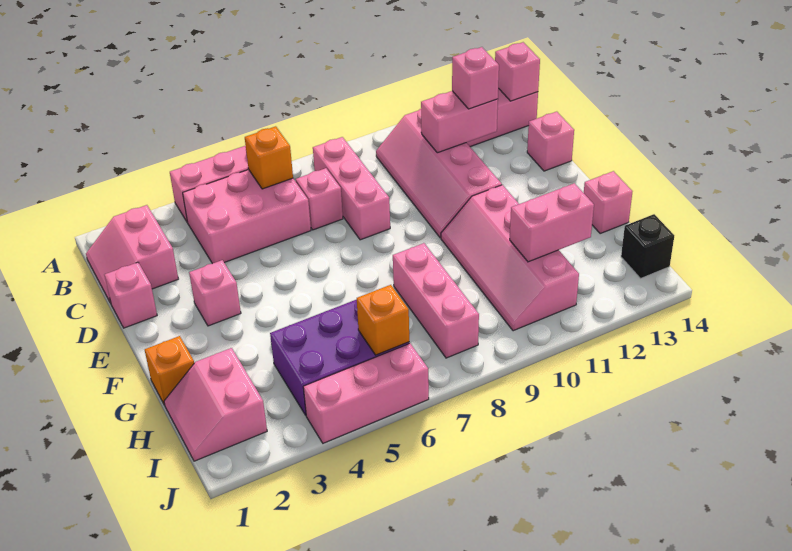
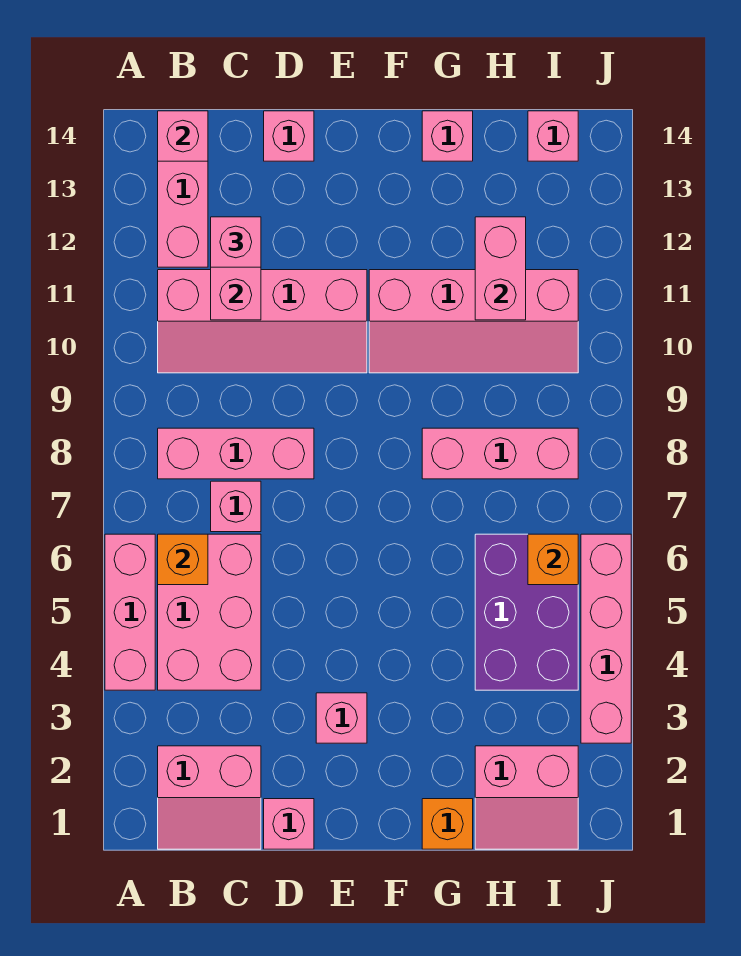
black 1x1 brick [621,214,674,278] -> pink 1x1 brick [528,111,578,161]
pink 1x3 brick [303,343,429,443] -> pink 1x4 brick [581,534,631,743]

